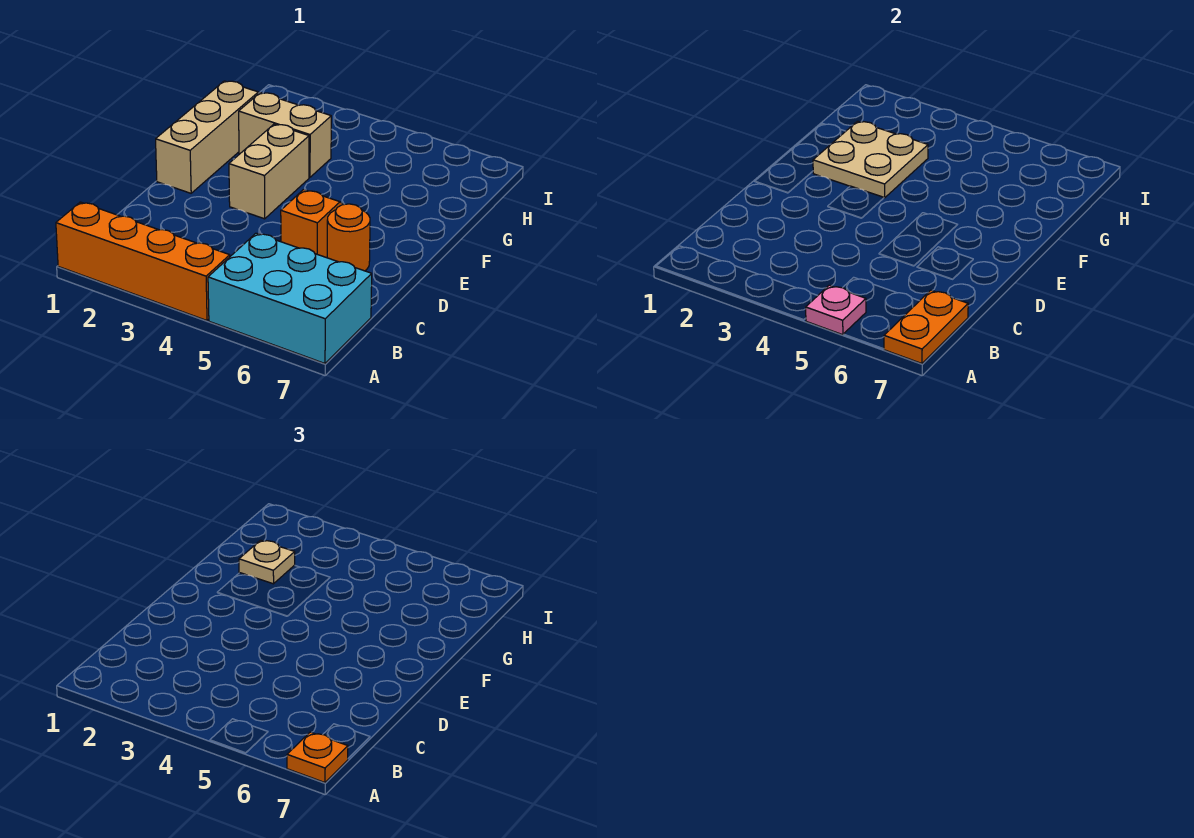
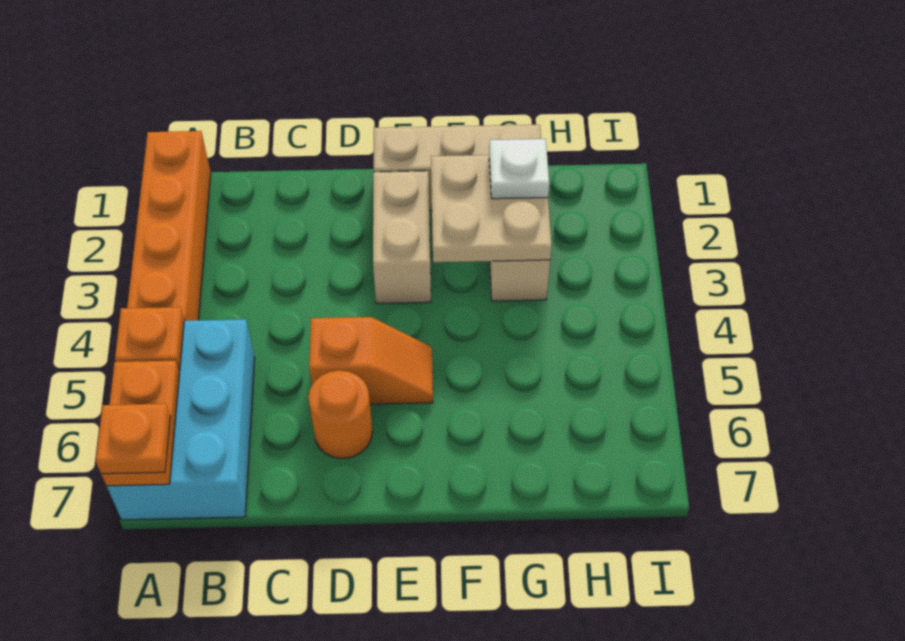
pink 1x1 plate [806,285,866,335] -> orange 1x1 plate [115,307,184,371]
orange 1x2 plate [884,290,968,363] -> orange 1x2 plate turned to [101,361,180,486]
tan 1x2 brick [229,124,309,219] -> tan 1x2 brick turned to [373,171,431,304]
tan 1x1 plate [239,540,295,584] -> white 1x1 plate [489,139,549,199]

